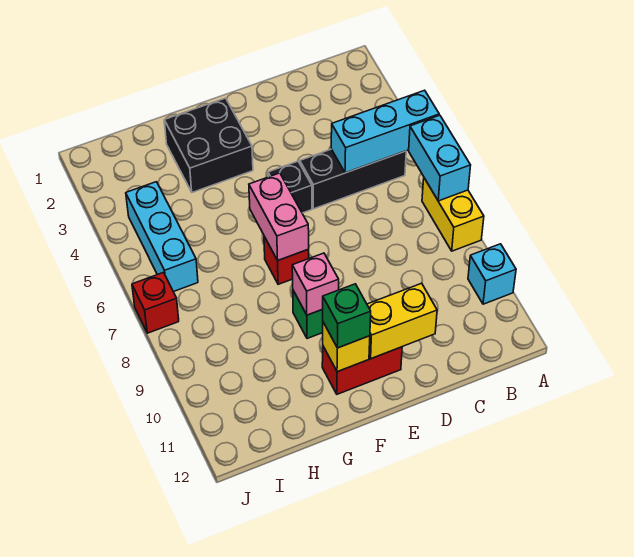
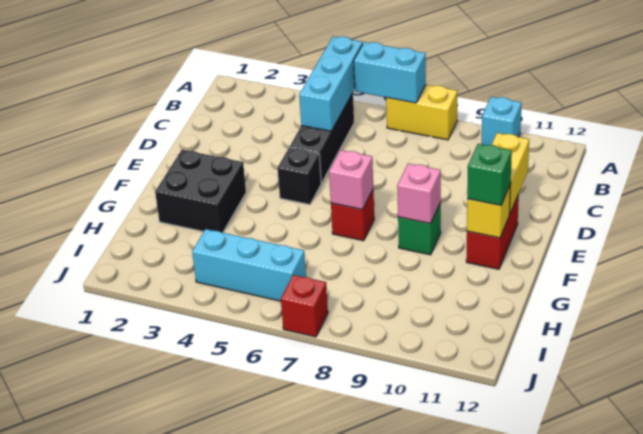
pink 1x2 brick [249,173,309,260] -> pink 1x1 brick [329,150,373,209]

